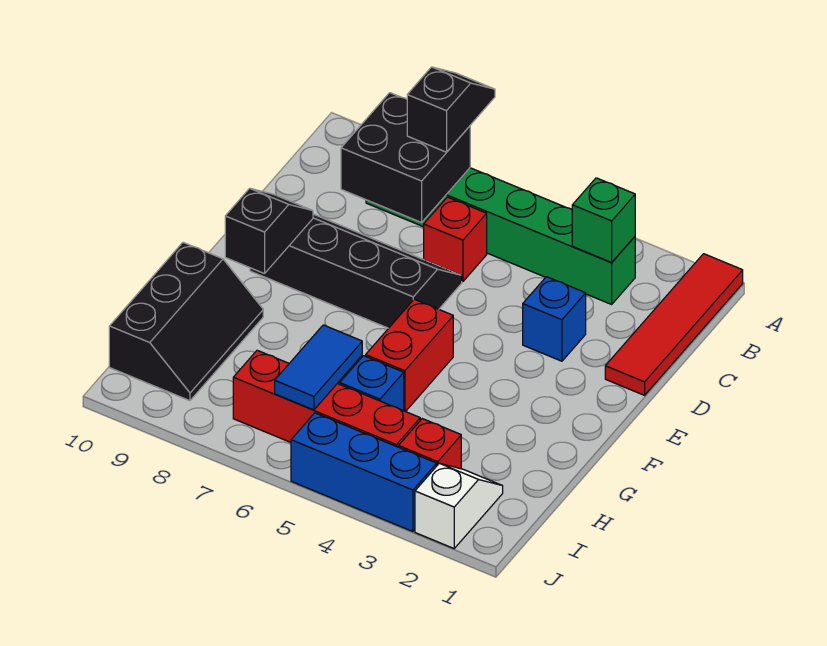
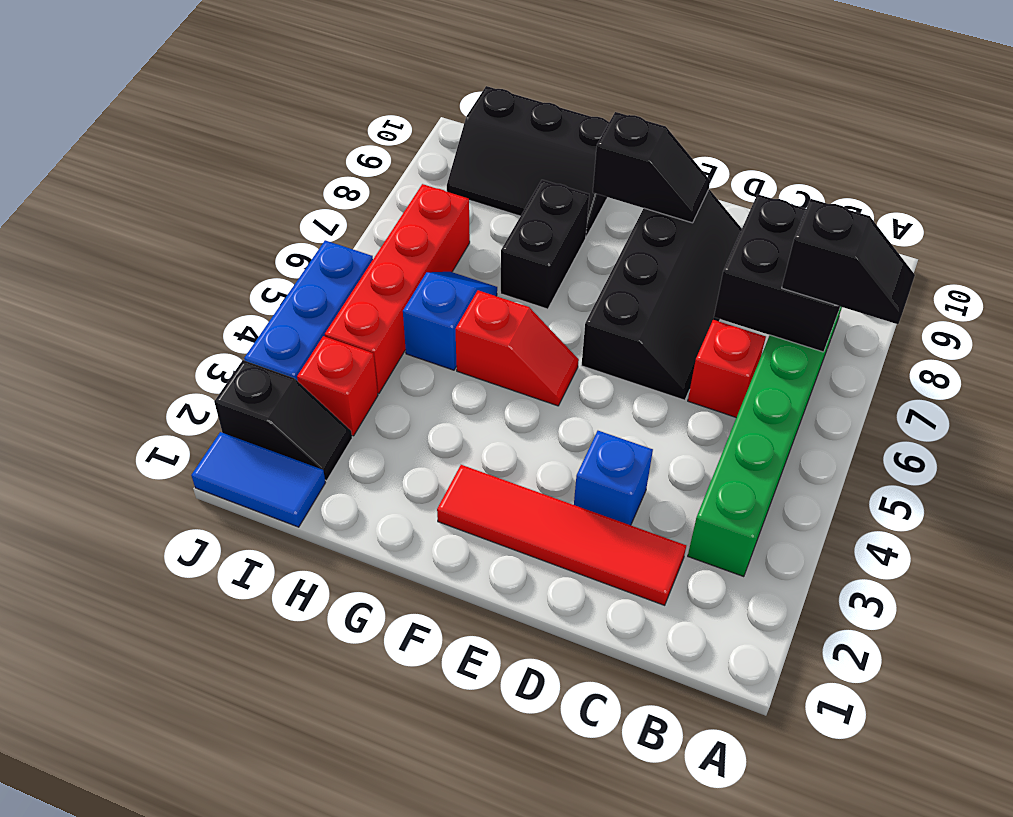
red 1x4 tile [605,254,743,395] -> red 1x4 tile moved to [437,465,686,605]
green 1x1 brick [572,178,635,262] -> none
red 1x2 brick [366,299,453,412] -> red 1x2 slope [456,290,579,406]
none -> black 1x2 brick [501,180,589,309]
blue 1x2 tile [275,325,362,410] -> blue 1x2 tile moved to [191,432,325,527]
white 1x2 slope [415,463,503,548] -> black 1x2 slope [214,360,352,480]

